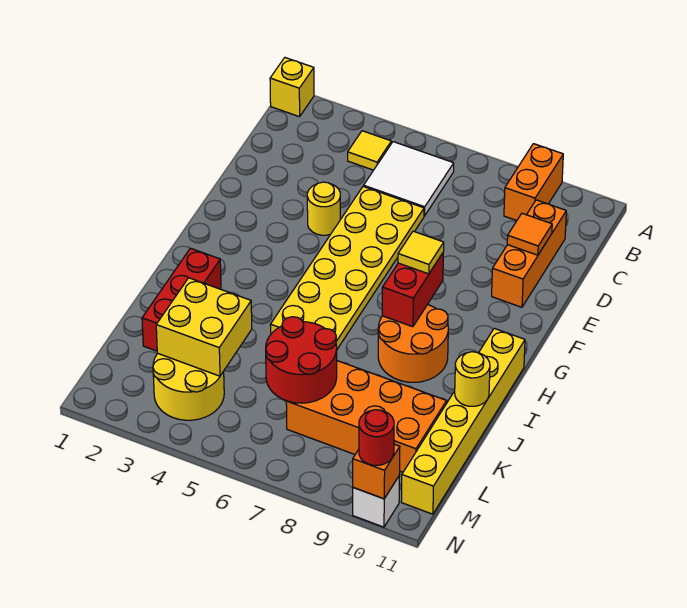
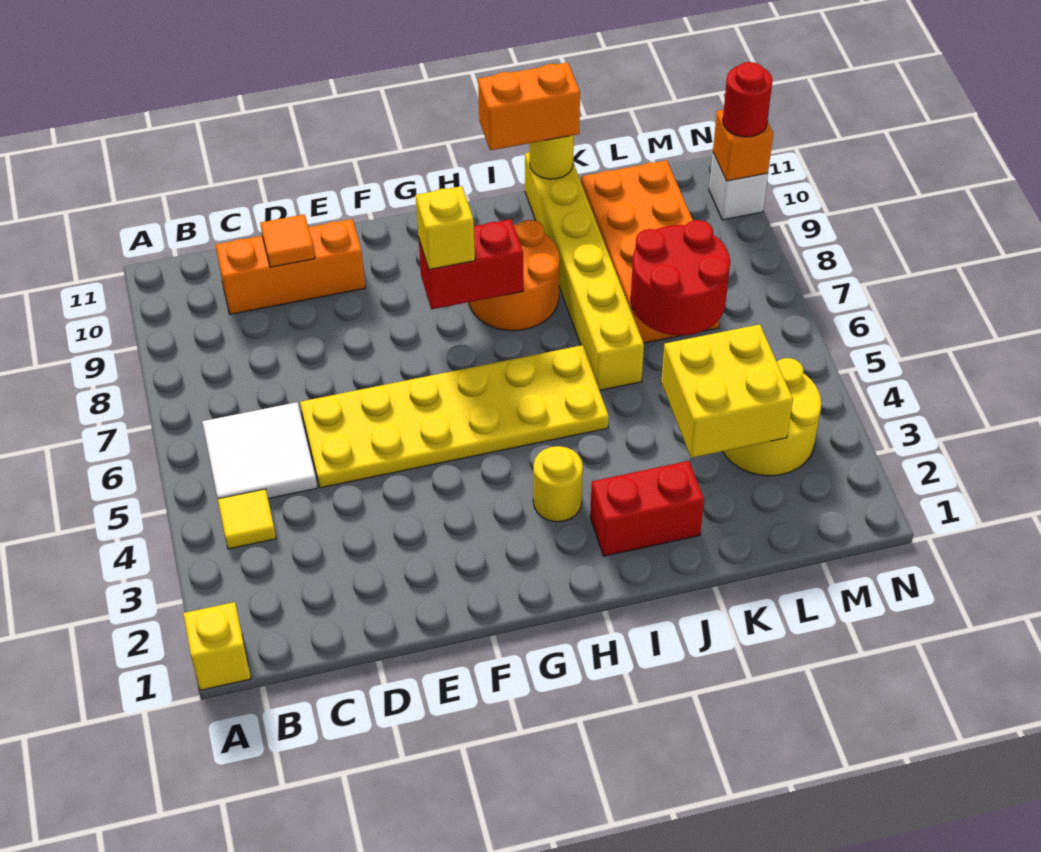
orange 1x2 brick [504,144,563,221] -> orange 1x2 brick moved to [478,62,580,150]
yellow 1x1 round brick [307,182,340,235] -> yellow 1x1 round brick moved to [533,446,583,522]
yellow 1x1 tile [398,231,444,274] -> yellow 1x1 brick [416,186,475,269]
yellow 1x6 brick [401,328,525,514] -> yellow 1x6 brick turned to [525,152,644,390]
red 1x3 brick [142,248,221,351] -> red 1x2 brick [590,461,704,556]

